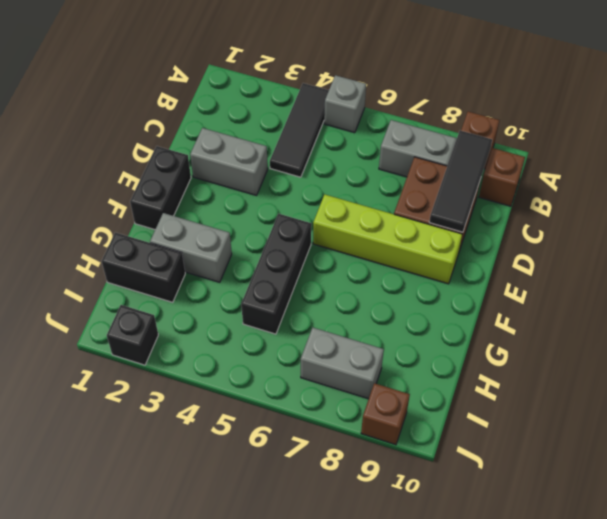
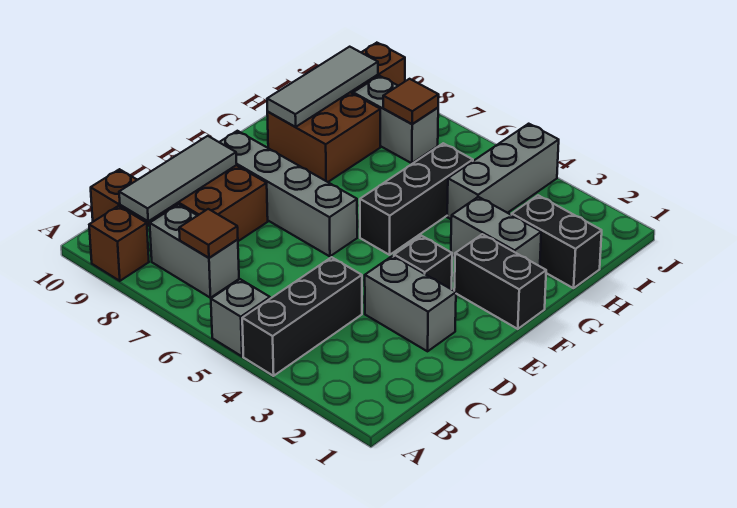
black 1x3 tile [270,83,329,177] -> black 1x3 brick [242,257,362,376]
none -> brown 1x1 tile [179,209,238,258]
black 1x3 tile [429,131,492,232] -> grey 1x3 tile [119,136,237,221]
black 1x2 brick [130,146,191,230] -> black 1x2 brick turned to [454,234,546,329]
lime 1x4 brick [313,195,462,284] -> grey 1x4 brick [219,131,357,256]
none -> brown 2x2 brick [267,92,380,182]
none -> grey 1x3 tile [267,47,378,127]
none -> grey 1x3 brick [447,124,559,219]
none -> brown 1x1 tile [383,79,439,124]
black 1x1 brick [107,305,158,365] -> black 1x1 brick moved to [394,236,452,289]

